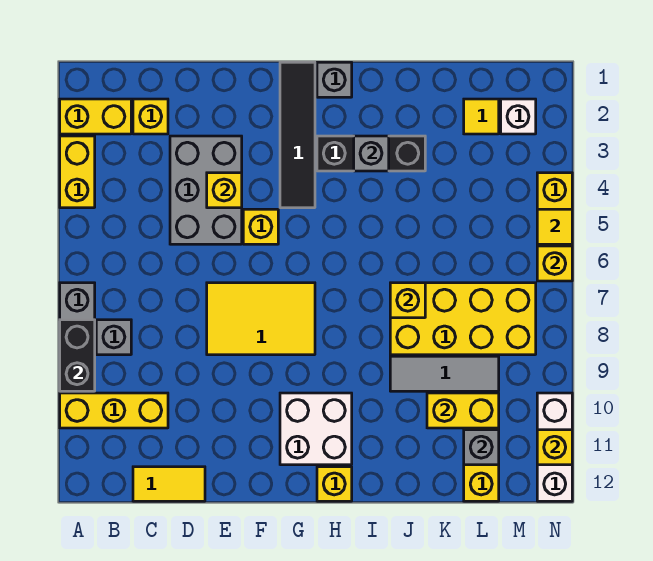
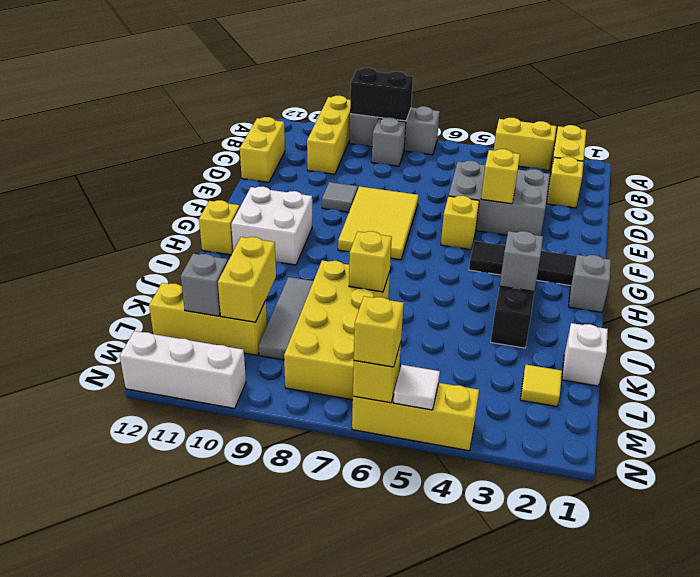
yellow 1x2 tile [133,467,205,501] -> yellow 1x2 brick [240,117,285,182]
none -> grey 1x1 tile [322,182,358,212]
white 1x1 brick [501,99,536,134] -> white 1x1 brick moved to [562,323,608,386]
yellow 1x1 tile [537,209,572,244] -> white 1x1 tile [393,365,440,410]
yellow 1x1 brick [537,430,572,465] -> yellow 1x1 brick moved to [354,296,404,367]

